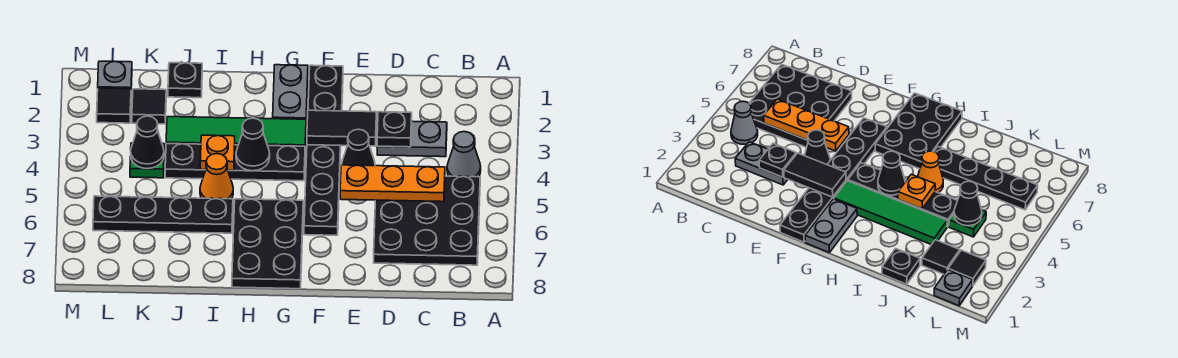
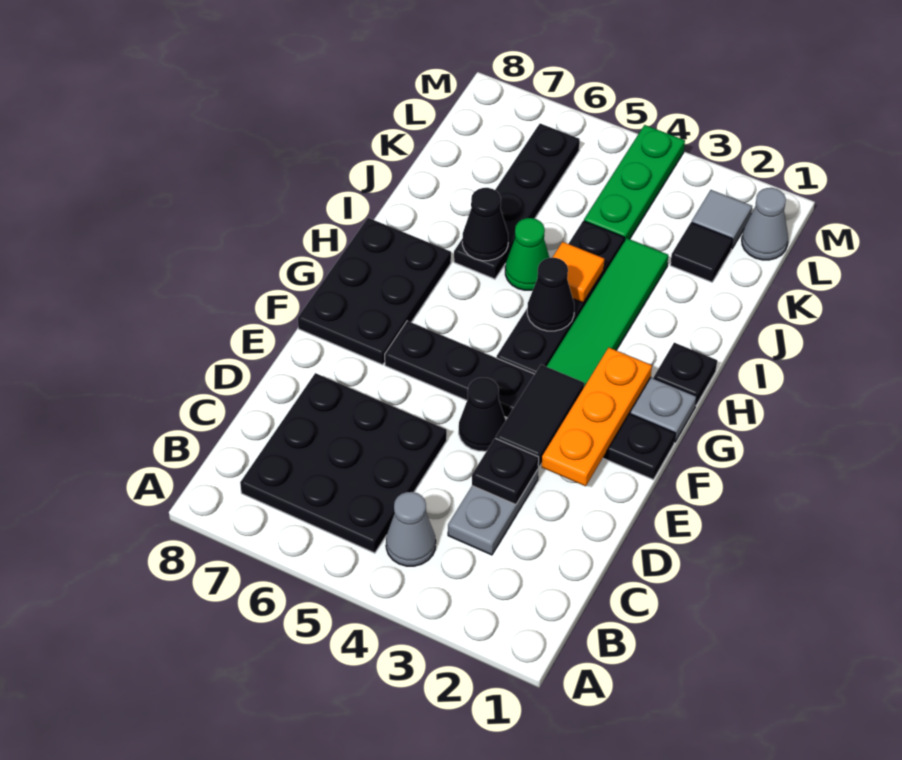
orange 1x3 plate [340,165,445,202] -> orange 1x3 plate moved to [542,347,652,486]
black 2x3 plate [232,199,303,289] -> black 2x3 plate turned to [298,218,451,365]
orange 1x1 plate [200,135,235,170] -> orange 1x1 tile [552,242,604,303]
orange 1x1 cone [200,154,233,199] -> green 1x1 cone [505,218,549,290]
black 1x1 plate [168,63,202,98] -> black 1x1 plate moved to [654,343,717,406]
green 1x1 plate [130,143,164,178] -> green 1x3 plate [584,125,685,241]
black 1x1 cone [131,116,164,169] -> black 1x1 cone moved to [462,188,508,261]
grey 1x1 plate [98,61,132,89] -> grey 1x1 cone [742,188,788,260]
black 1x1 tile [97,88,131,123] -> grey 1x1 tile [692,190,752,249]

